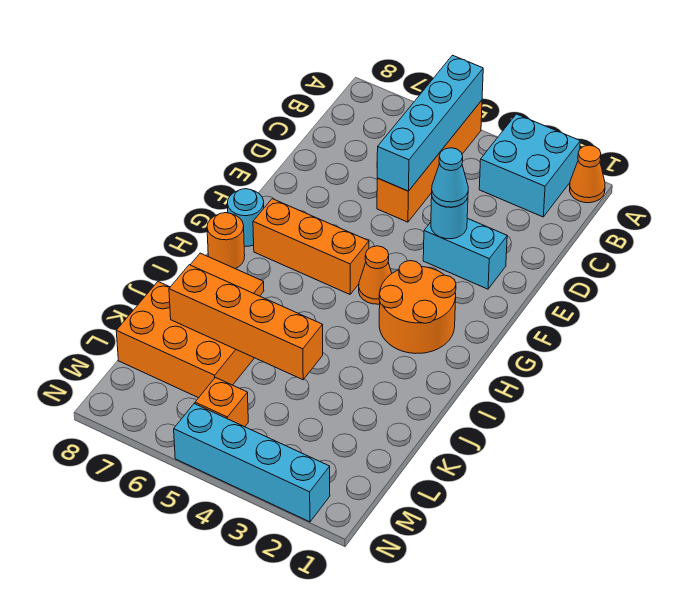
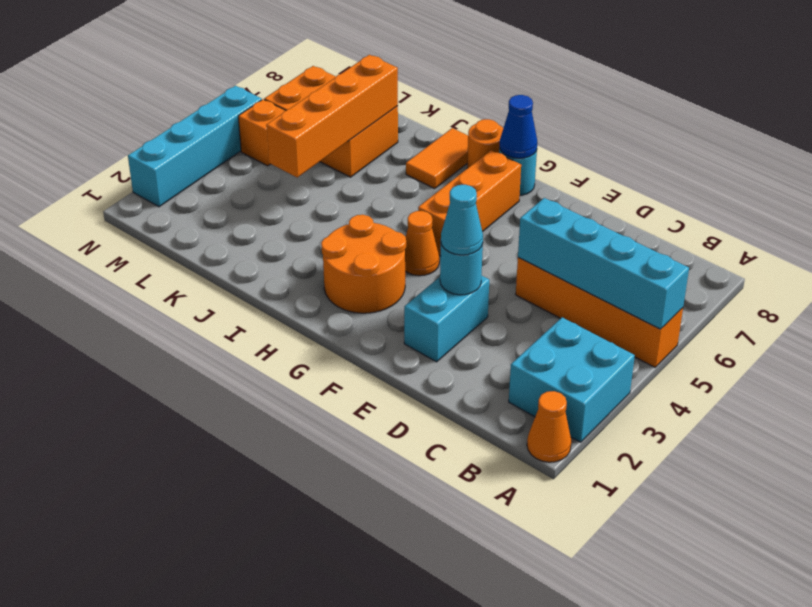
none -> blue 1x1 cone [500,95,537,158]
orange 2x3 brick [116,282,254,398] -> orange 2x3 brick turned to [264,66,398,177]

